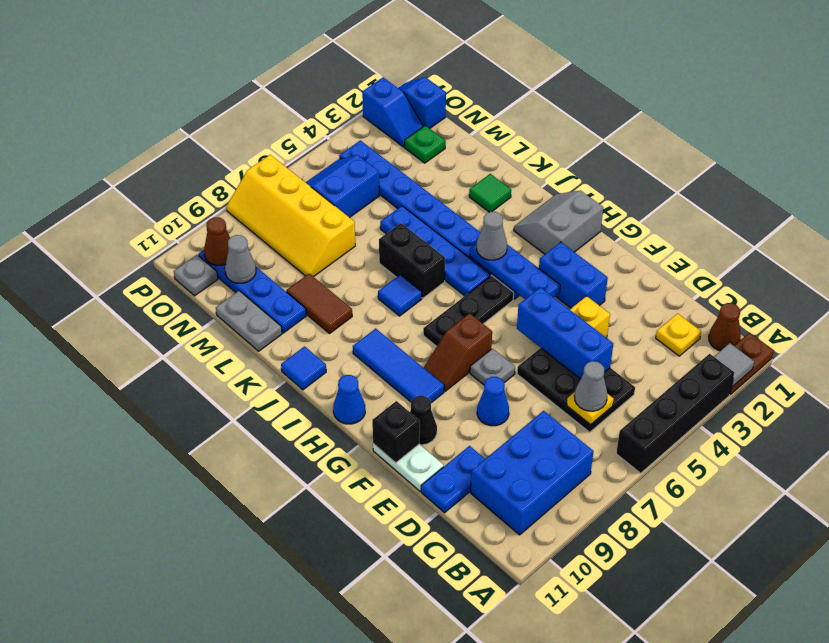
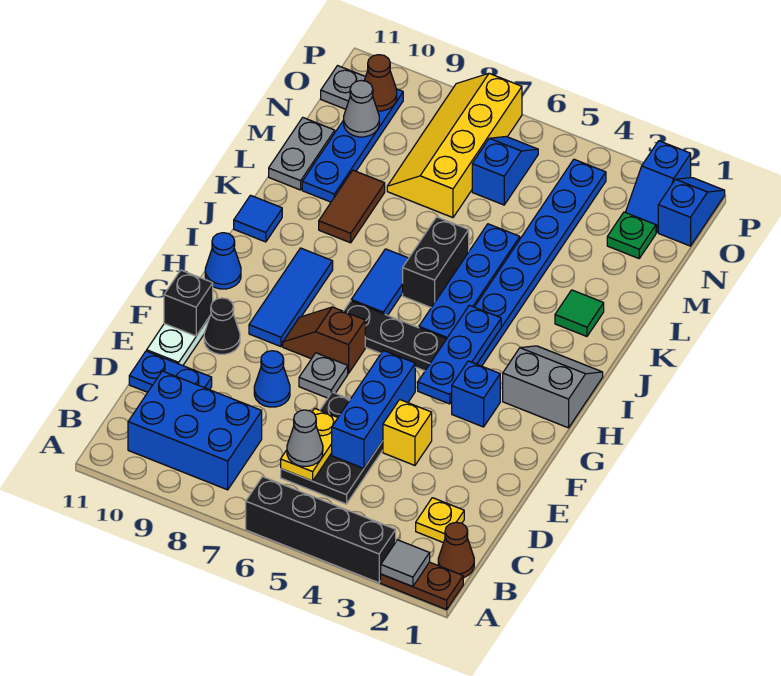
yellow 1x1 plate [567,392,614,425] -> yellow 1x2 plate [281,409,338,481]
blue 1x2 brick [539,242,608,308] -> blue 1x1 brick [452,361,500,427]
grey 1x1 cone [477,212,507,260] -> none
blue 1x1 tile [378,275,422,316] -> blue 1x2 tile [351,249,409,315]
blue 2x2 slope [306,155,379,218] -> blue 1x2 slope [472,137,538,205]

